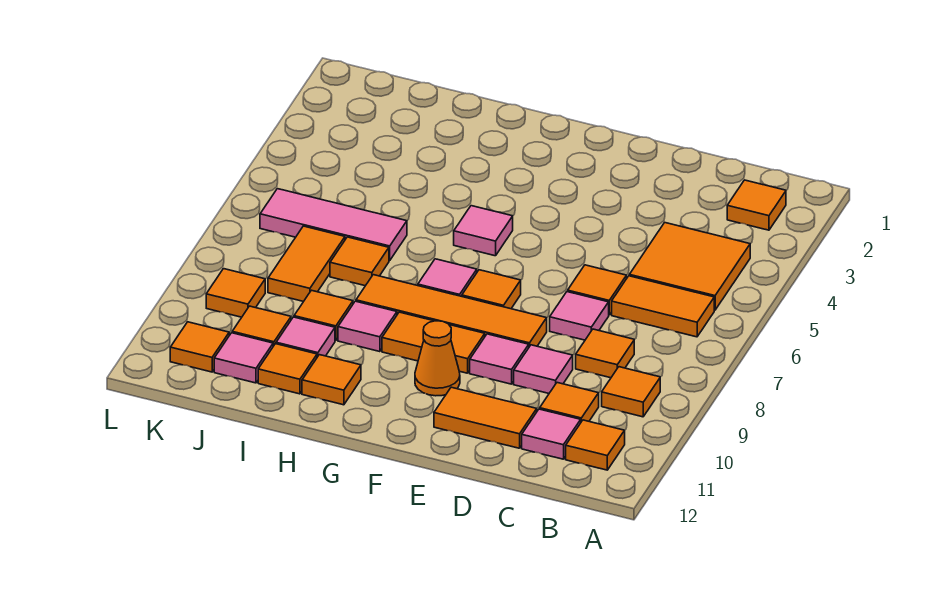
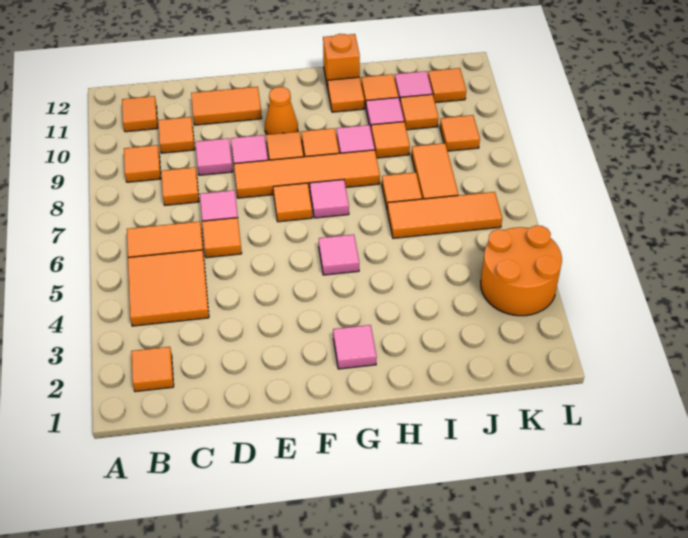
pink 1x1 tile [522,409,581,459] -> pink 1x1 tile moved to [333,325,377,369]
none -> orange 1x1 brick [323,34,360,88]
pink 1x3 tile [260,189,407,261] -> orange 1x3 tile [387,192,502,238]
none -> orange 2x2 round brick [481,225,562,316]

